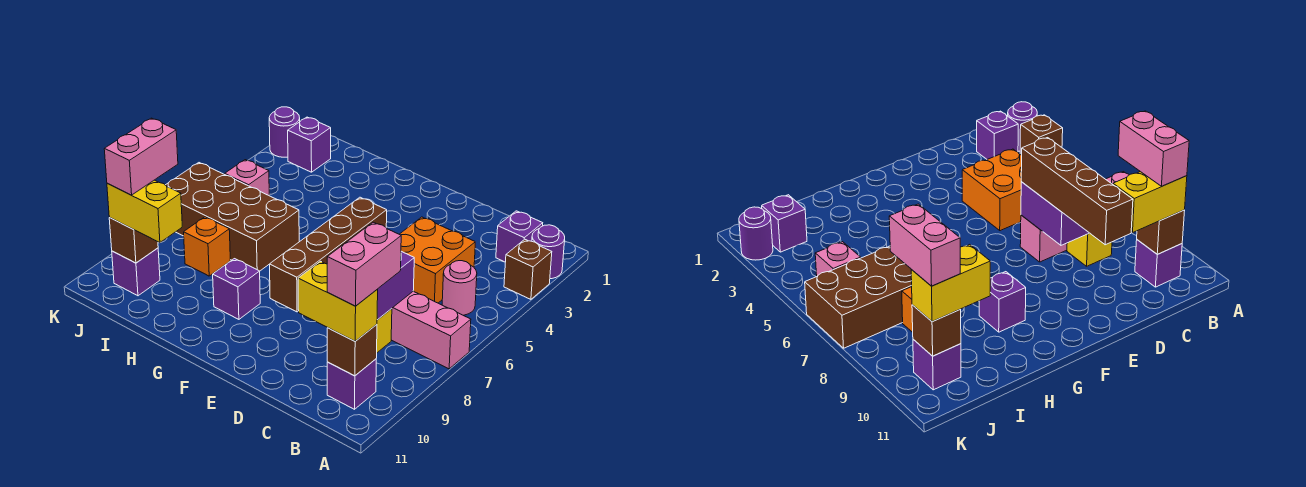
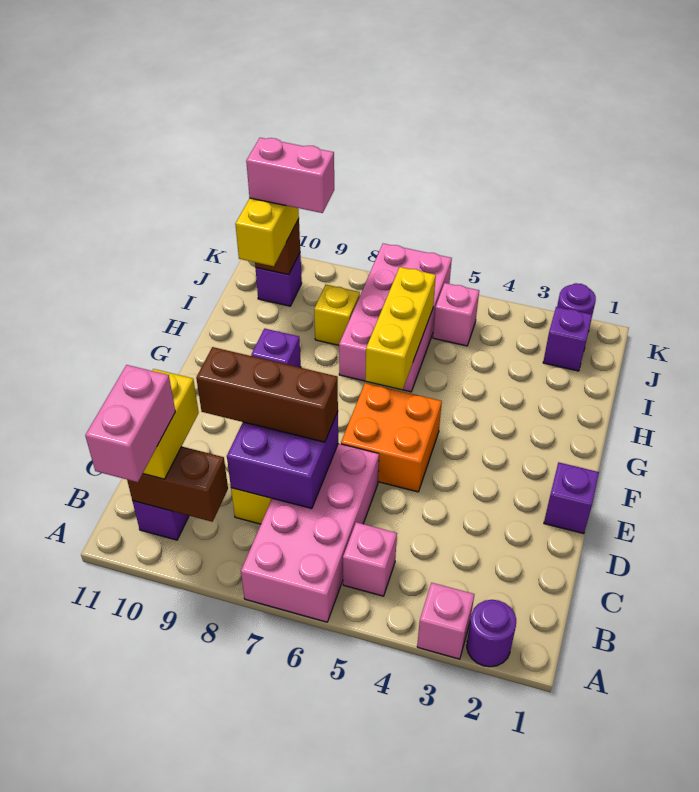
brown 1x1 brick [504,239,552,299] -> pink 1x1 brick [417,583,474,659]
pink 1x4 brick [391,291,471,369] -> pink 2x4 brick [241,444,379,622]
purple 1x1 brick [496,211,543,262] -> purple 1x1 brick moved to [544,462,599,534]
pink 1x1 round brick [442,261,477,315] -> pink 1x1 brick [343,522,397,596]
pink 1x2 brick [327,222,401,306] -> pink 1x2 brick turned to [85,365,175,482]
brown 1x1 brick [327,324,377,376] -> brown 1x2 brick [127,447,228,522]
orange 2x2 brick [399,217,475,303] -> orange 2x2 brick moved to [341,383,442,492]
brown 1x4 brick [270,197,387,312] -> brown 1x3 brick [196,347,338,442]
none -> yellow 1x3 brick [365,267,436,390]
brown 2x4 brick [166,163,299,271] -> pink 2x4 brick [339,243,452,392]
orange 1x1 brick [184,217,230,276] -> yellow 1x1 brick [314,285,360,345]

